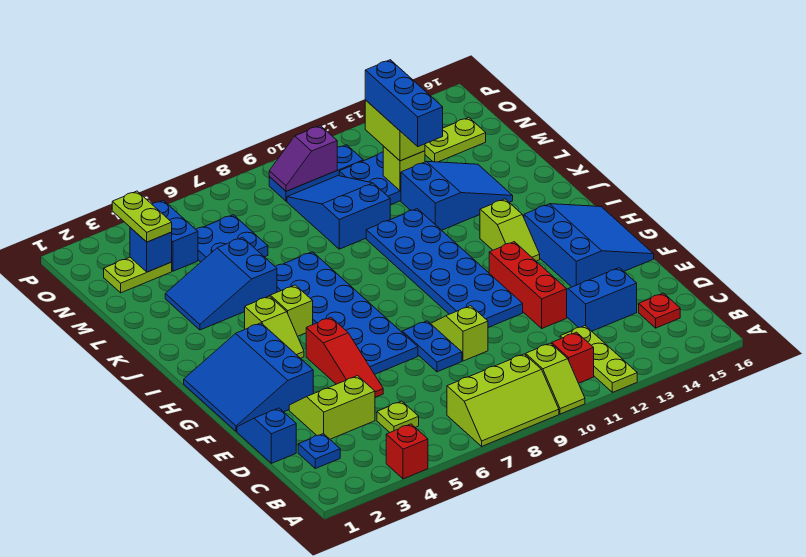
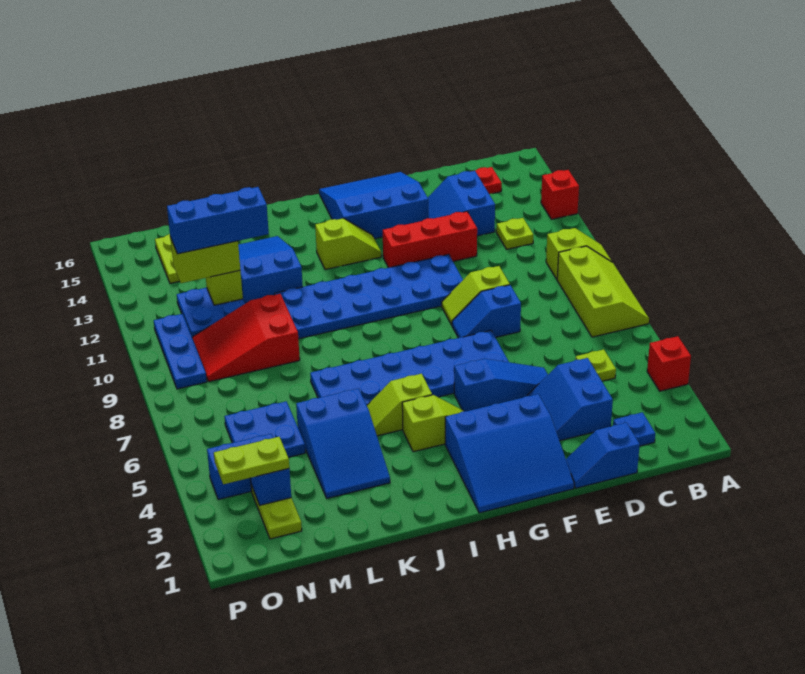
lime 1x3 plate [560,326,637,392] -> lime 1x1 plate [496,218,533,249]
red 1x1 brick [552,332,594,383] -> red 1x1 brick moved to [541,170,579,219]
lime 2x2 slope [289,376,375,439] -> blue 2x2 slope [527,358,613,441]
red 1x3 slope [306,317,383,397] -> blue 1x3 slope [454,359,548,411]
blue 1x2 plate [402,321,462,372] -> blue 1x2 slope [452,285,521,338]
blue 2x3 slope [287,176,390,249] -> red 2x3 slope [192,294,300,382]
purple 1x2 slope [269,126,337,191] -> none

